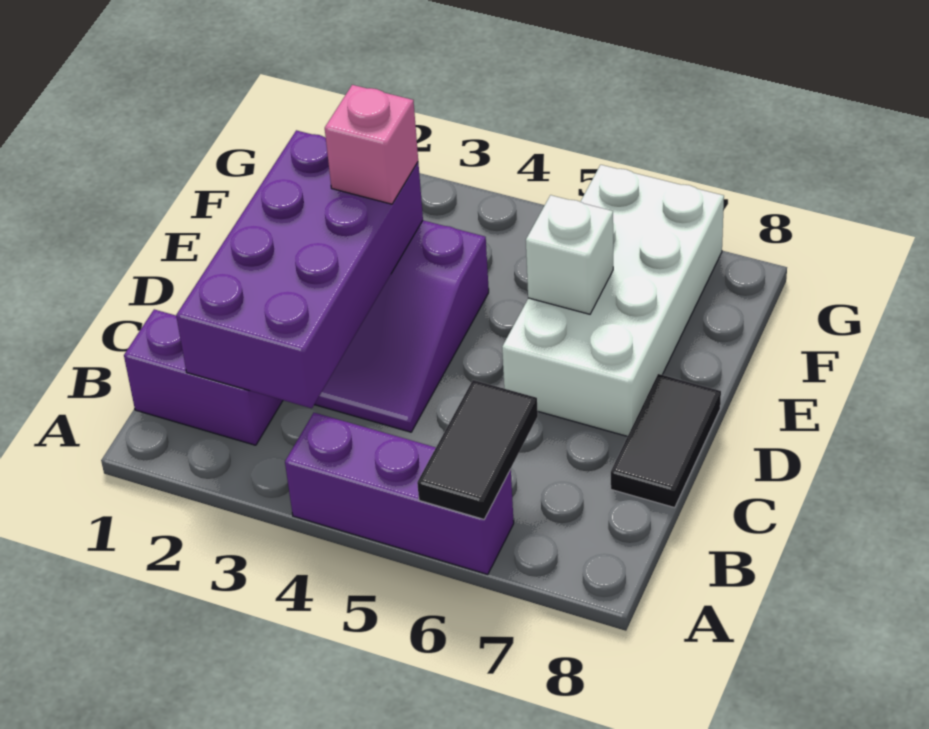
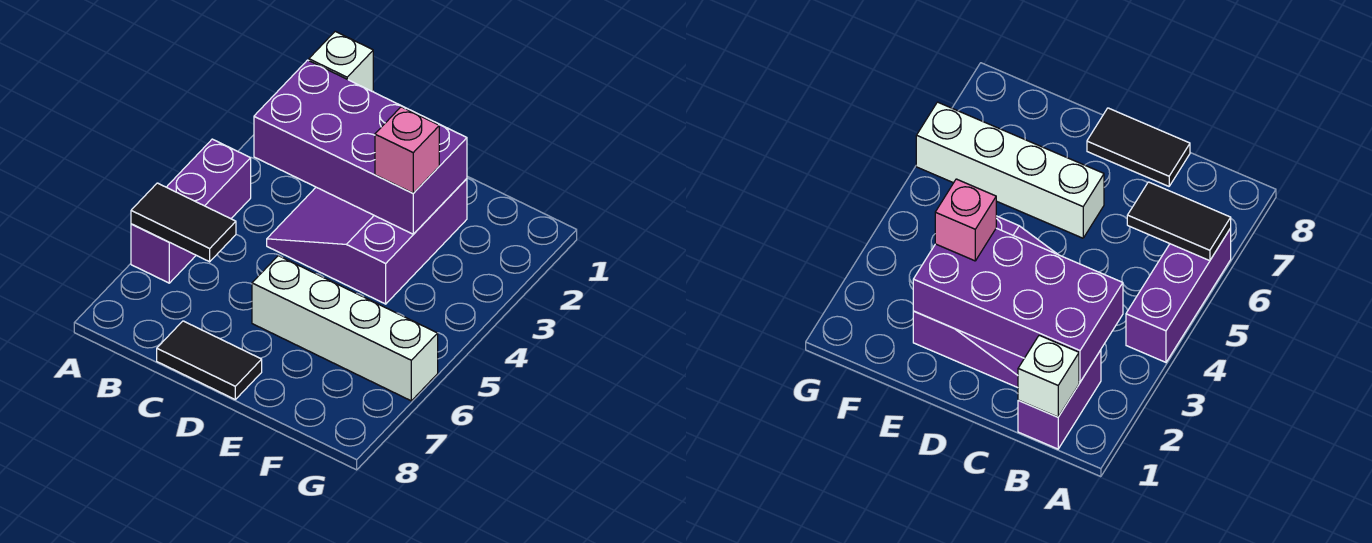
white 2x4 brick [502,165,724,436] -> white 1x4 brick [252,256,438,401]
white 1x1 brick [526,195,613,314] -> white 1x1 brick moved to [309,32,373,92]

